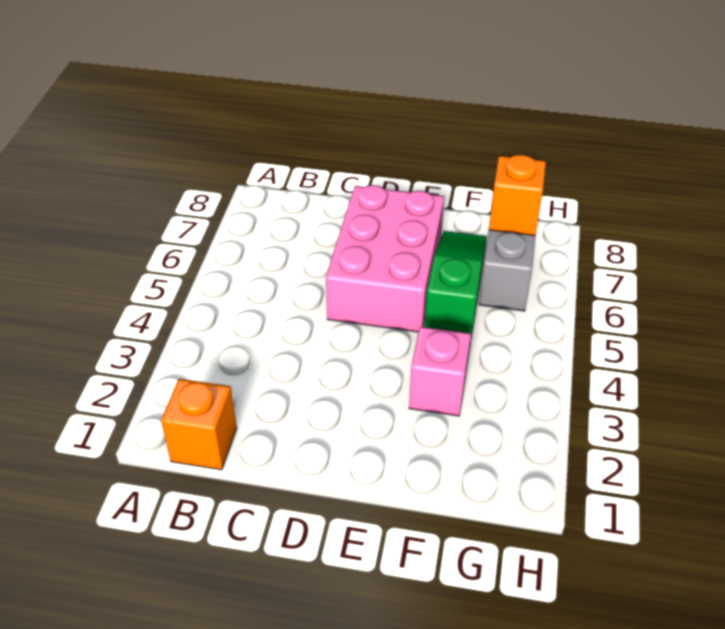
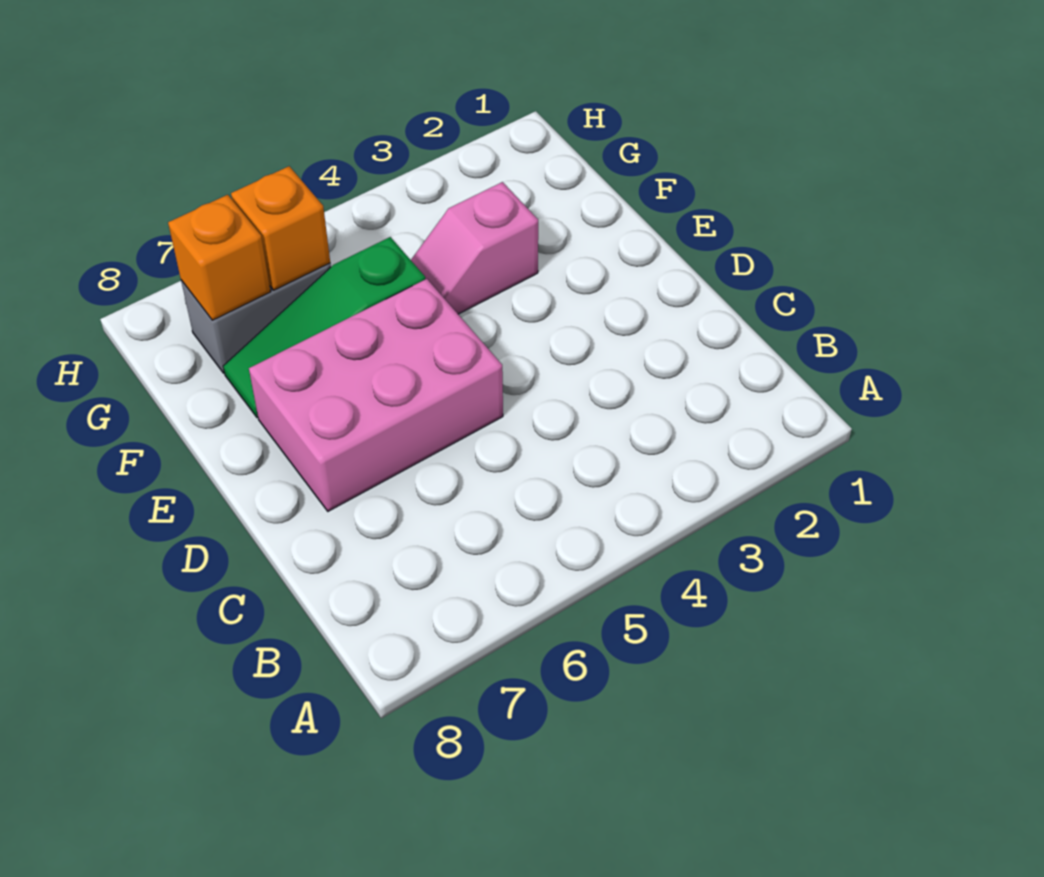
orange 1x1 brick [161,379,237,470] -> orange 1x1 brick moved to [231,166,330,290]

